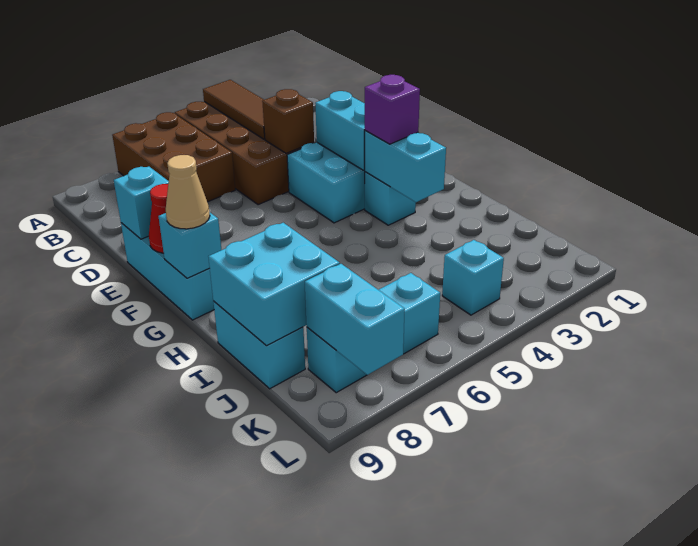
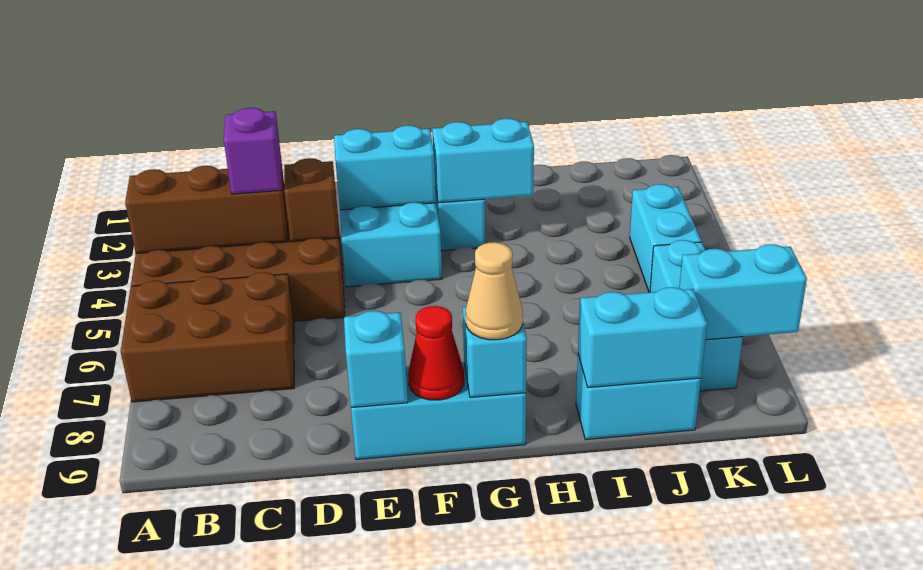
brown 1x3 tile [203,80,265,139] -> brown 1x3 brick [125,166,288,253]
purple 1x1 brick [365,75,420,144] -> purple 1x1 brick moved to [224,108,282,194]
cyan 2x2 brick [208,223,340,346] -> cyan 1x2 brick [578,287,707,388]
cyan 1x1 brick [442,240,504,315] -> cyan 1x2 brick [630,184,701,292]

